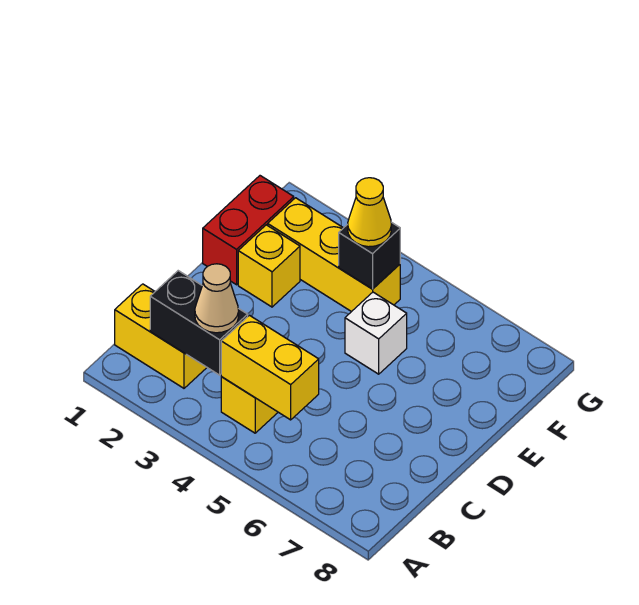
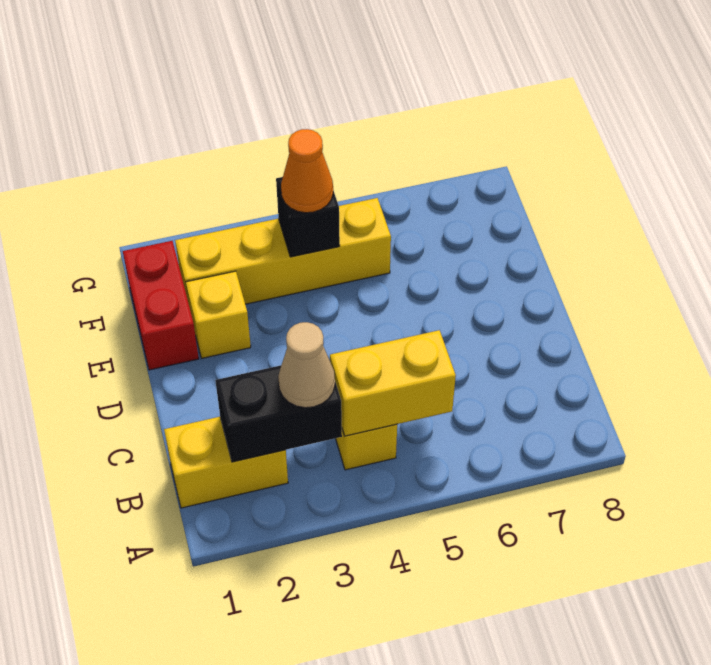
white 1x1 brick [345,292,407,374] -> none
yellow 1x3 brick [268,198,400,312] -> yellow 1x4 brick [175,198,391,304]
yellow 1x1 cone [348,178,391,247] -> orange 1x1 cone [281,129,333,213]

